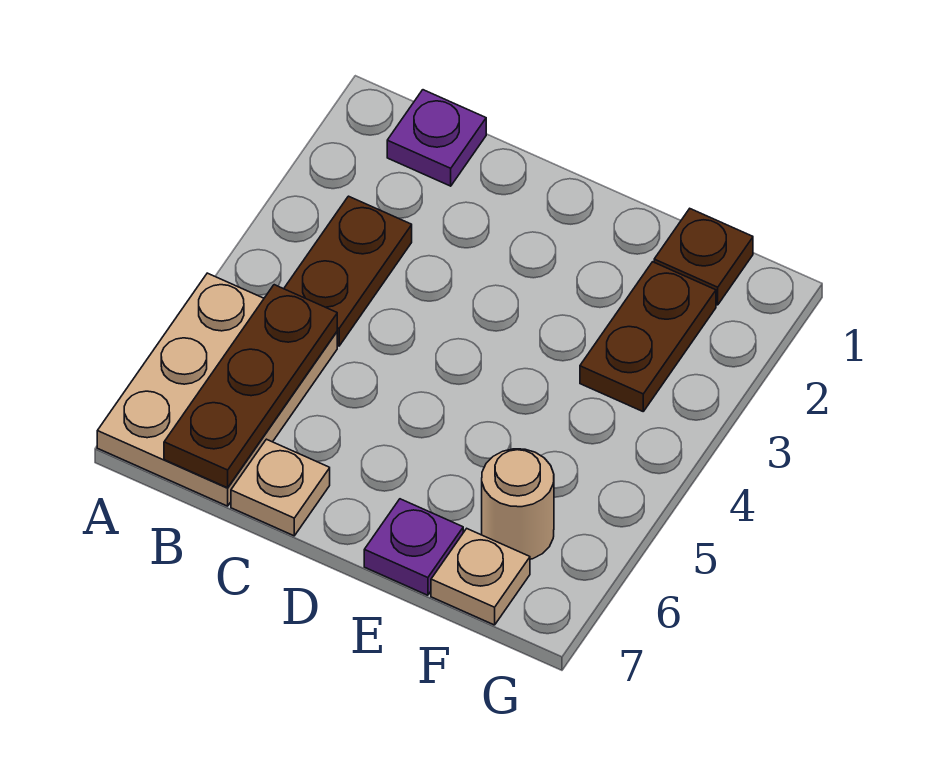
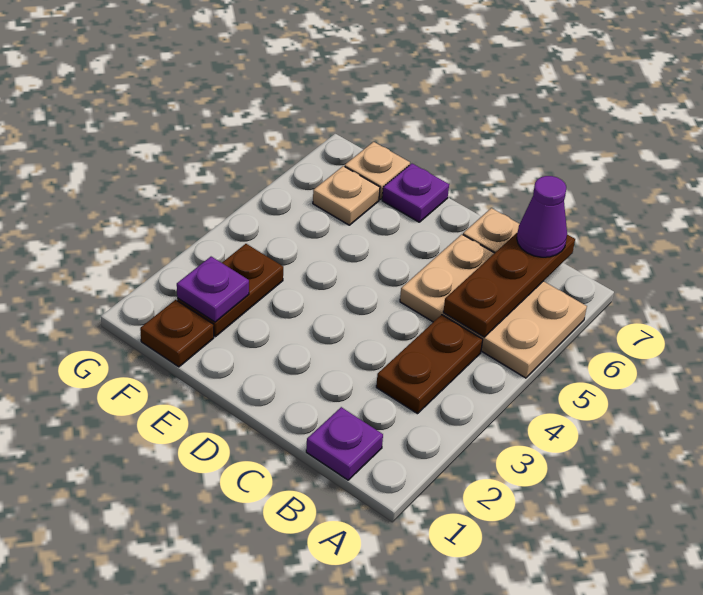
tan 2x3 plate [97,273,337,506] -> tan 2x3 plate turned to [400,234,587,378]
none -> purple 1x1 cone [517,176,567,257]
none -> purple 1x1 plate [177,257,249,322]
tan 1x1 round brick [482,449,554,559] -> tan 1x1 plate [313,166,380,225]

